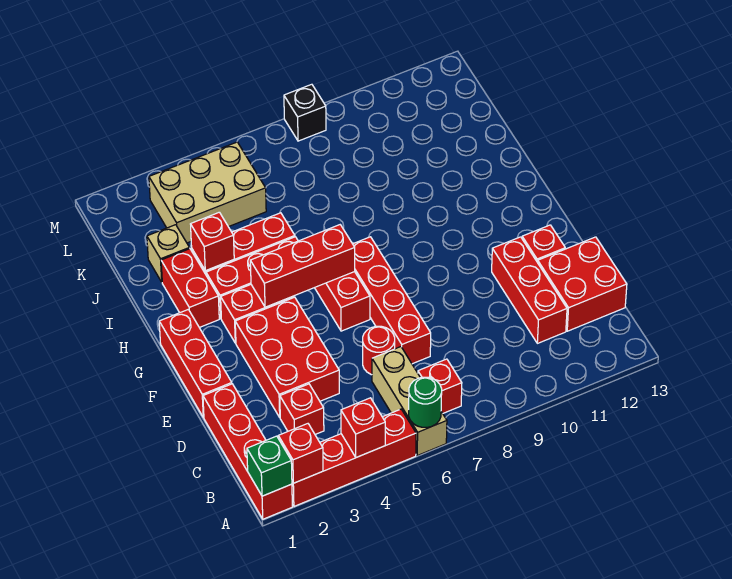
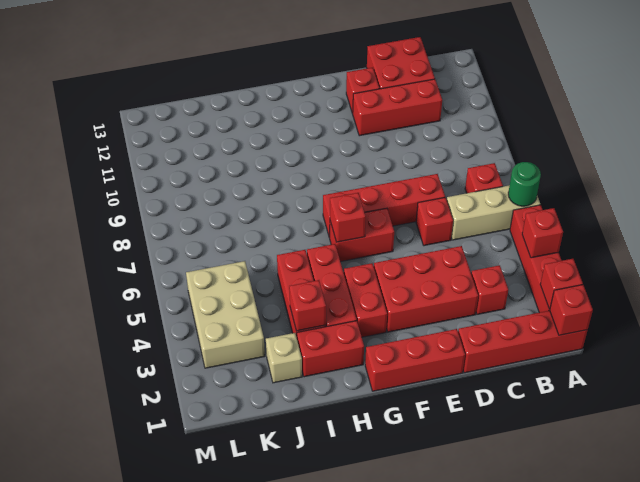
green 1x1 brick [247,436,292,496] -> red 1x1 brick [550,285,593,335]
red 1x1 round brick [363,326,395,375] -> red 1x1 brick [416,198,453,246]
red 1x3 brick [250,225,355,307] -> red 1x1 brick [330,193,366,242]
black 1x1 brick [284,84,326,141] -> none

